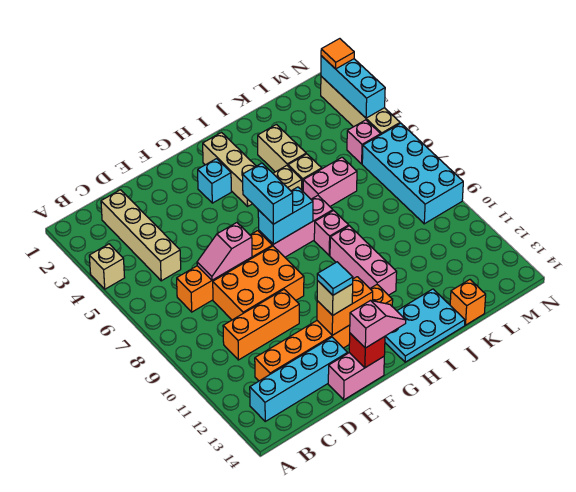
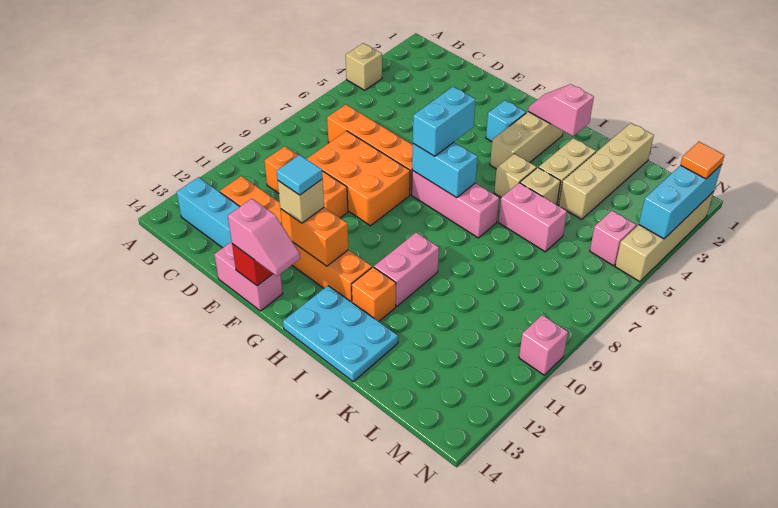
tan 1x4 brick [101,190,181,281] -> tan 1x4 brick moved to [559,123,654,219]
pink 1x2 slope [197,223,252,280] -> pink 1x2 slope moved to [528,84,594,136]
pink 1x1 brick [314,211,349,255] -> pink 1x1 brick moved to [519,315,568,375]
pink 1x3 brick [330,226,397,295] -> pink 1x2 brick [374,232,439,306]
orange 1x1 brick [450,280,486,325] -> orange 1x1 brick moved to [352,267,396,322]
cyan 2x4 brick [362,123,463,224] -> none

